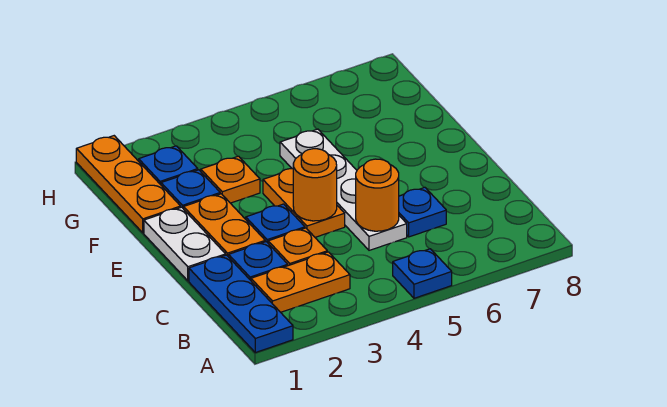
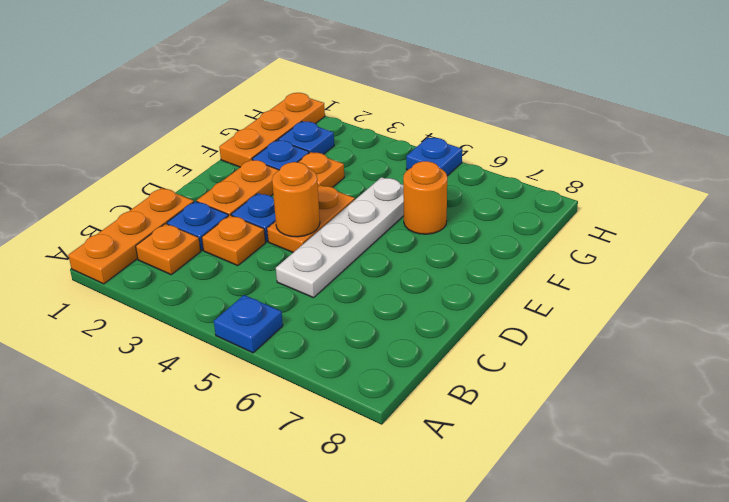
blue 1x3 plate [189,255,293,353] -> orange 1x3 plate [68,188,194,284]
orange 1x2 plate [251,252,350,312] -> orange 1x1 plate [136,224,201,275]
orange 1x1 round brick [356,159,399,231] -> orange 1x1 round brick moved to [403,161,447,234]
blue 1x1 plate [399,187,446,237] -> blue 1x1 plate moved to [406,137,462,176]
white 1x2 plate [144,207,226,281] -> none

